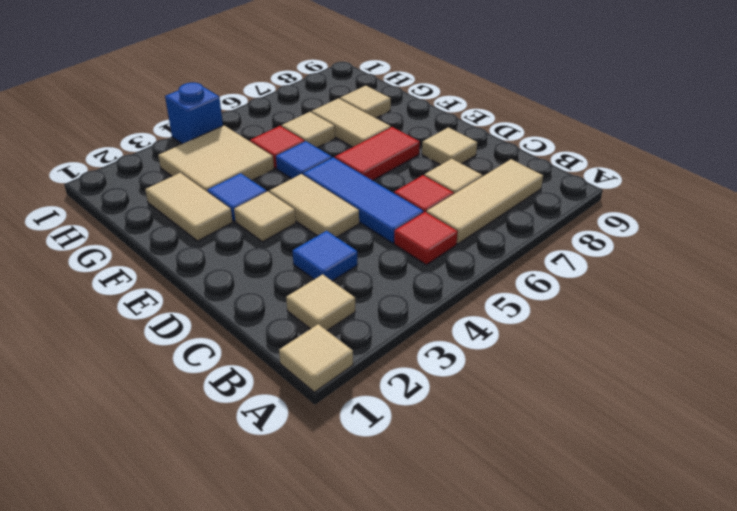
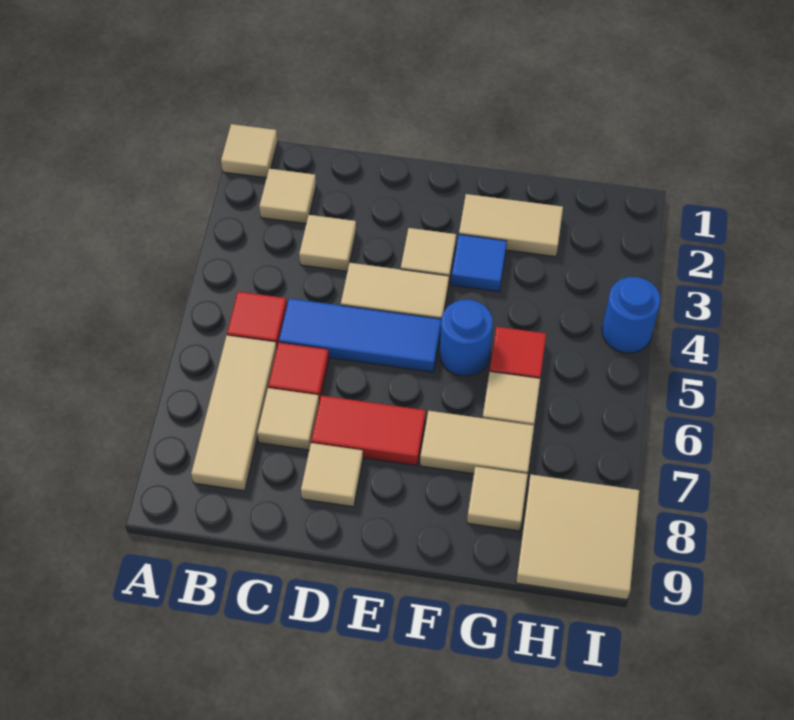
blue 1x1 tile [293,231,357,281] -> tan 1x1 tile [299,215,356,271]
red 1x2 tile [335,127,420,181] -> red 1x2 tile turned to [311,396,426,465]
blue 1x1 tile [276,141,332,179] -> blue 1x1 round brick [440,300,493,376]
tan 2x2 tile [158,125,274,192] -> tan 2x2 tile moved to [516,475,639,600]
blue 1x1 brick [165,83,223,144] -> blue 1x1 round brick [602,277,661,353]

